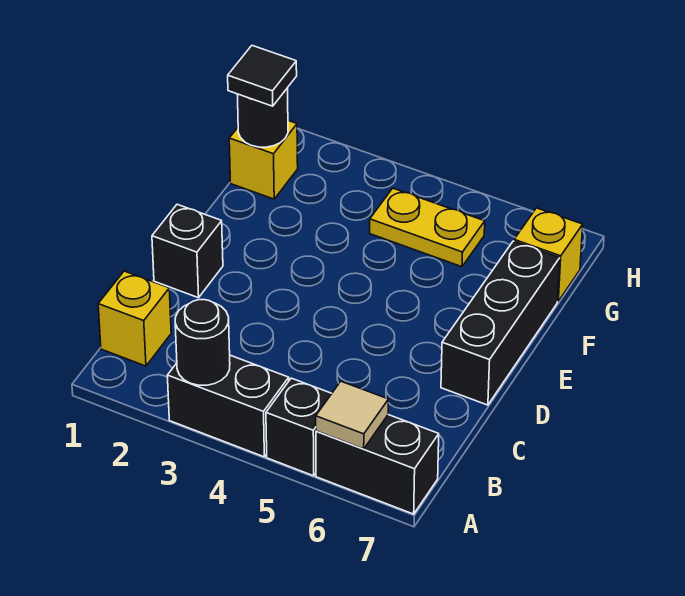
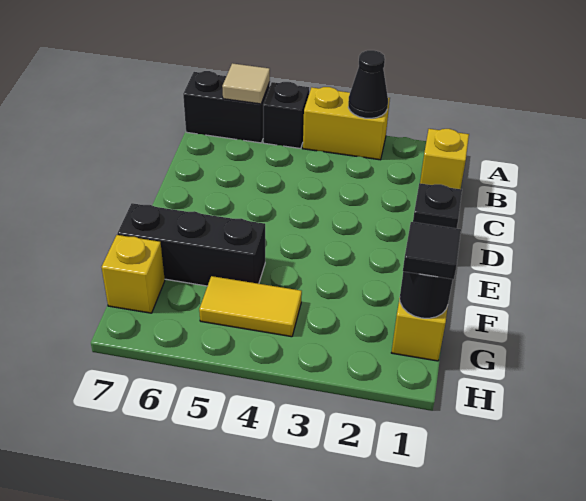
black 1x2 brick [167,355,289,457] -> yellow 1x2 brick [303,87,390,160]
black 1x1 round brick [175,300,230,385] -> black 1x1 cone [348,50,388,118]
black 1x3 brick [441,241,560,405] -> black 1x3 brick turned to [117,203,265,286]
yellow 1x2 plate [370,188,485,267] -> yellow 1x2 tile [199,276,302,337]

